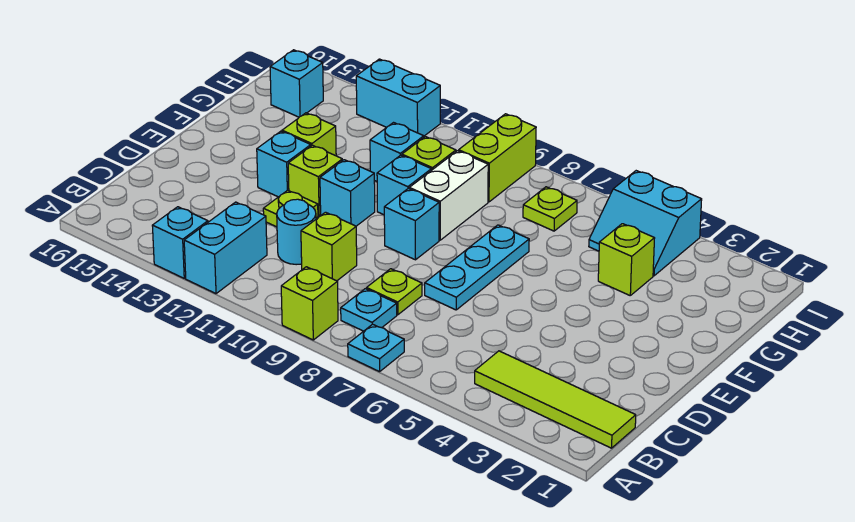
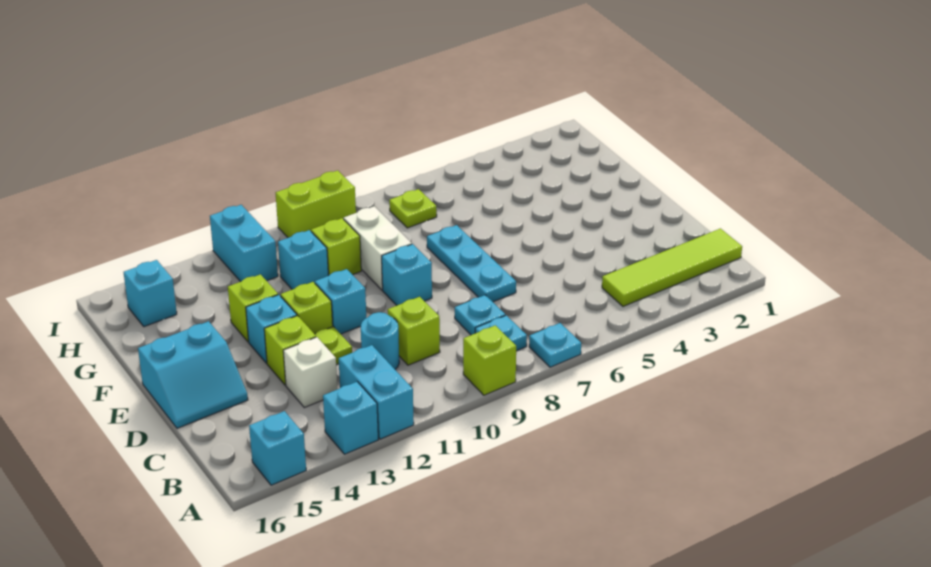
lime 1x1 plate [366,269,422,315] -> cyan 1x1 plate [455,295,505,335]
none -> white 1x1 brick [283,337,337,408]
cyan 1x1 brick [377,155,431,215] -> cyan 1x1 brick moved to [249,411,306,485]
lime 1x1 brick [598,224,655,295] -> lime 1x1 brick moved to [264,316,316,385]
cyan 2x2 slope [589,171,702,276] -> cyan 2x2 slope moved to [138,321,248,428]
lime 1x2 brick [459,114,536,202] -> lime 1x2 brick turned to [276,170,356,238]
cyan 1x2 brick [356,59,440,136] -> cyan 1x2 brick turned to [210,205,278,282]

